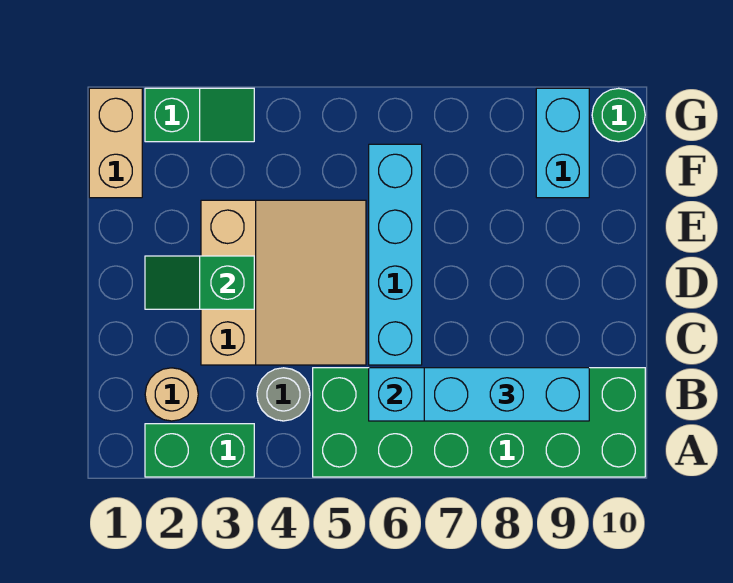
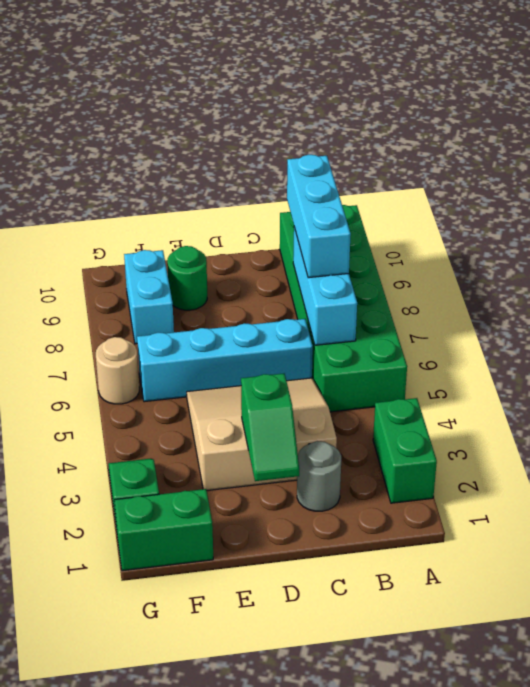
tan 1x1 round brick [145,368,198,421] -> tan 1x1 round brick moved to [96,337,139,404]
grey 1x1 round brick [257,368,310,421] -> grey 1x1 round brick moved to [297,441,341,511]
tan 1x2 brick [89,88,142,198] -> green 1x2 brick [114,489,213,571]
cyan 1x2 brick [536,88,589,198] -> cyan 1x2 brick turned to [124,250,174,344]
green 1x1 round brick [592,88,645,142] -> green 1x1 round brick moved to [167,246,207,310]

